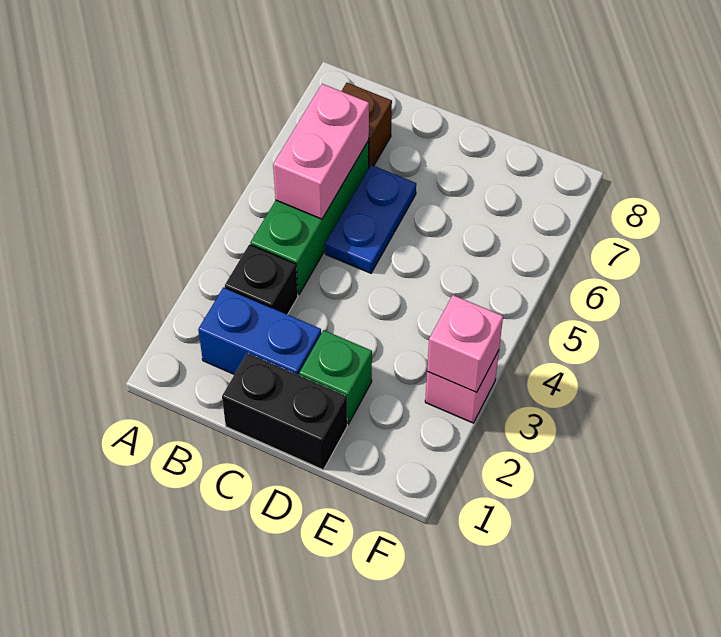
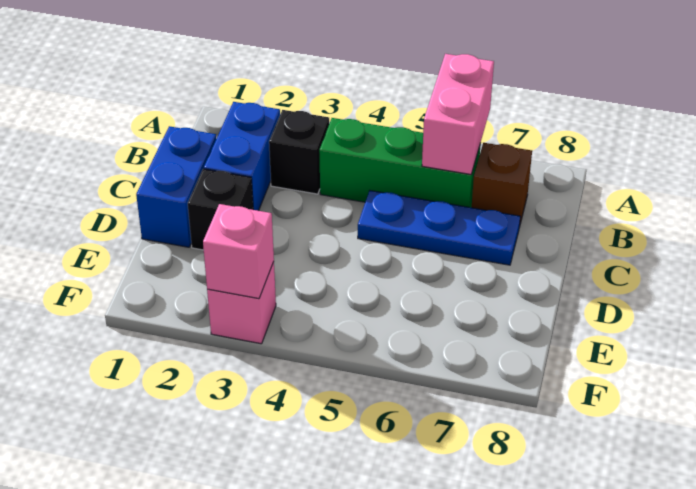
pink 1x2 brick [273,84,369,219] -> pink 1x2 brick turned to [422,54,494,174]
black 1x2 brick [222,353,347,470] -> blue 1x2 brick [136,126,216,247]
blue 1x2 plate [325,165,416,273] -> blue 1x3 plate [358,191,520,265]
green 1x1 brick [299,330,372,424] -> black 1x1 brick [188,169,253,250]

